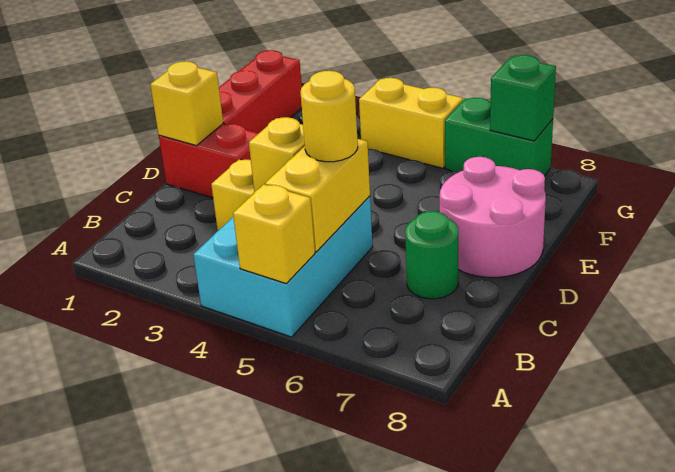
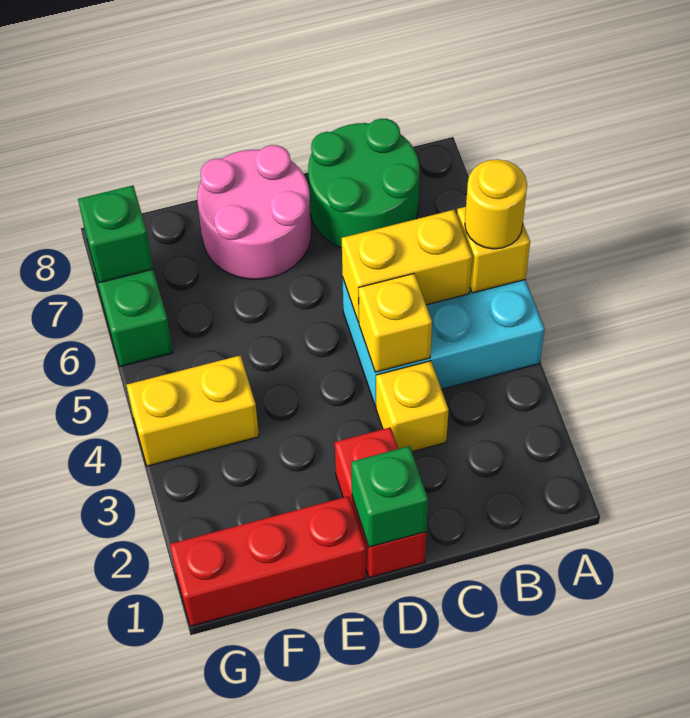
yellow 1x1 round brick [300,71,358,162] -> yellow 1x1 round brick moved to [465,159,527,249]
green 1x1 round brick [405,211,458,299] -> green 2x2 round brick [308,119,420,248]
yellow 1x1 brick [150,61,223,146] -> green 1x1 brick [351,446,428,547]
yellow 1x2 brick [359,78,463,168] -> yellow 1x2 brick turned to [127,355,259,466]

